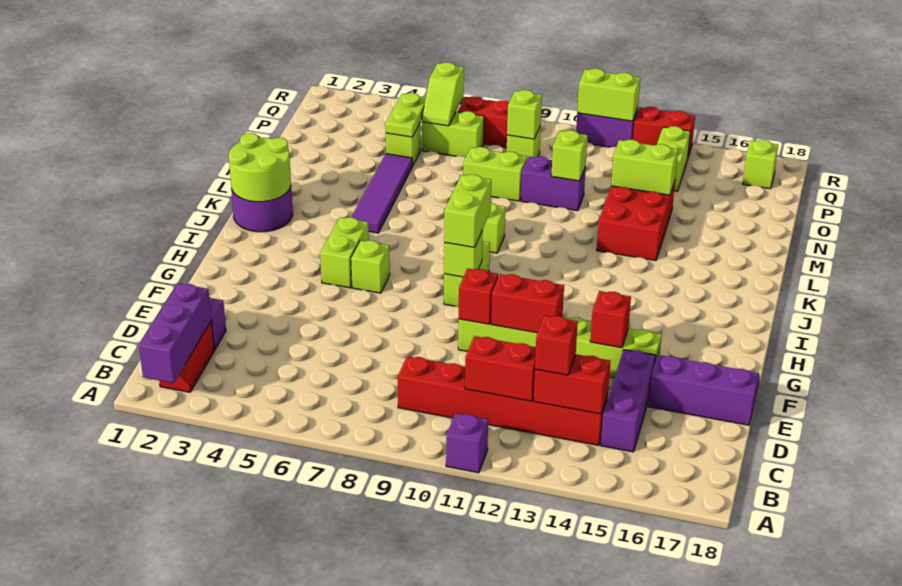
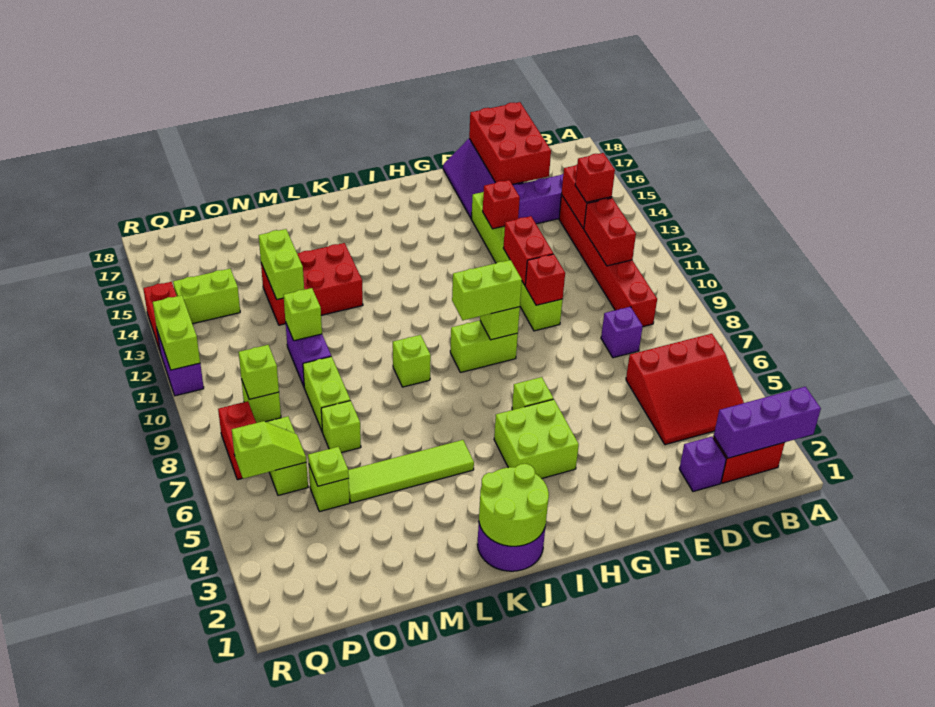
purple 1x1 brick [446,413,488,473] -> purple 1x1 brick moved to [601,307,643,358]
none -> red 3x3 slope [626,334,744,445]
none -> red 2x3 brick [469,102,551,185]
lime 1x2 brick [320,217,369,288] -> lime 2x2 brick [494,399,579,479]
purple 1x4 tile [352,154,412,233] -> lime 1x4 tile [348,440,474,503]
lime 1x2 plate [385,93,426,137] -> lime 1x1 plate [308,447,349,486]
lime 1x1 brick [743,140,778,189] -> lime 1x1 brick moved to [321,401,361,453]

